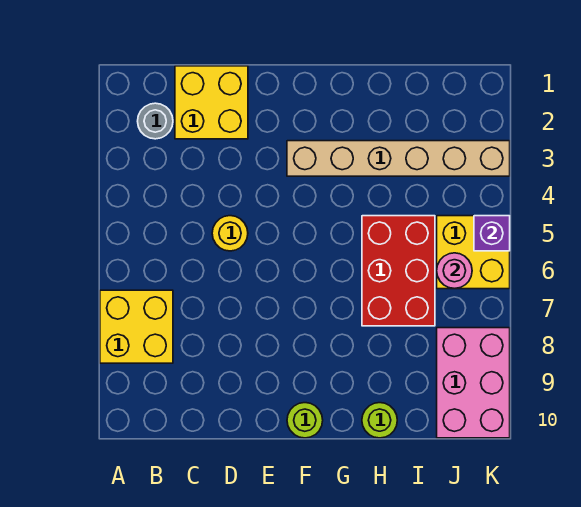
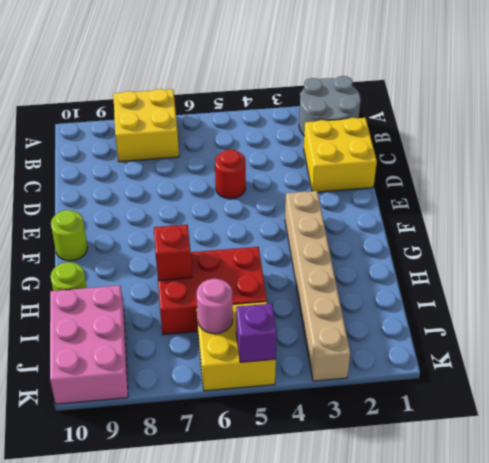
grey 1x1 round brick [138,103,173,139] -> grey 2x2 round brick [299,76,361,135]
yellow 1x1 round brick [212,216,248,251] -> red 1x1 round brick [215,149,246,199]
none -> red 1x1 brick [154,225,192,281]
pink 2x3 brick [437,328,510,438] -> pink 2x3 brick turned to [50,285,128,404]

